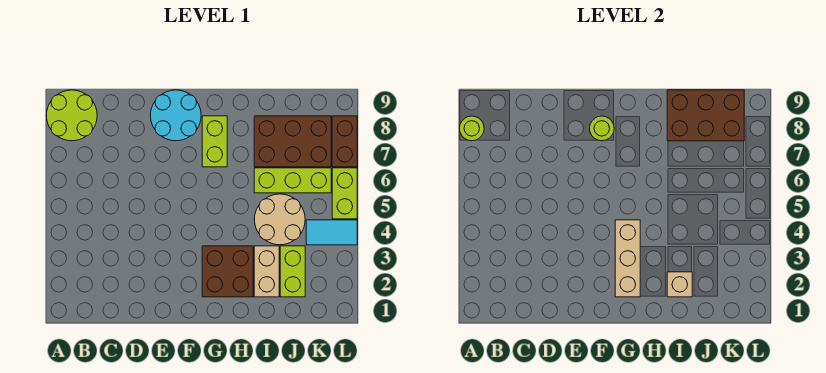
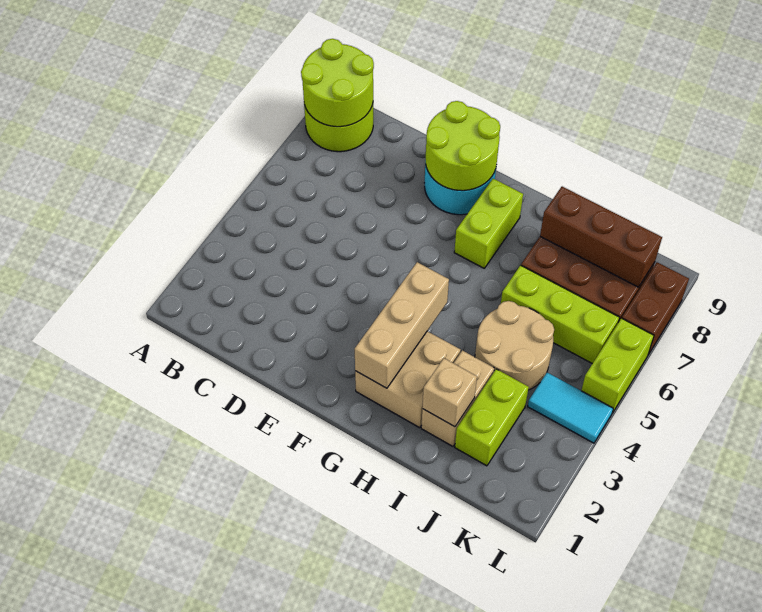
lime 1x1 round brick [460,116,484,141] -> lime 2x2 round brick [301,39,374,127]
lime 1x1 round brick [590,116,614,141] -> lime 2x2 round brick [426,101,500,191]
brown 2x2 brick [202,246,253,297] -> tan 2x2 brick [355,331,461,428]
brown 2x3 brick [667,90,744,141] -> brown 1x3 brick [540,187,662,287]

